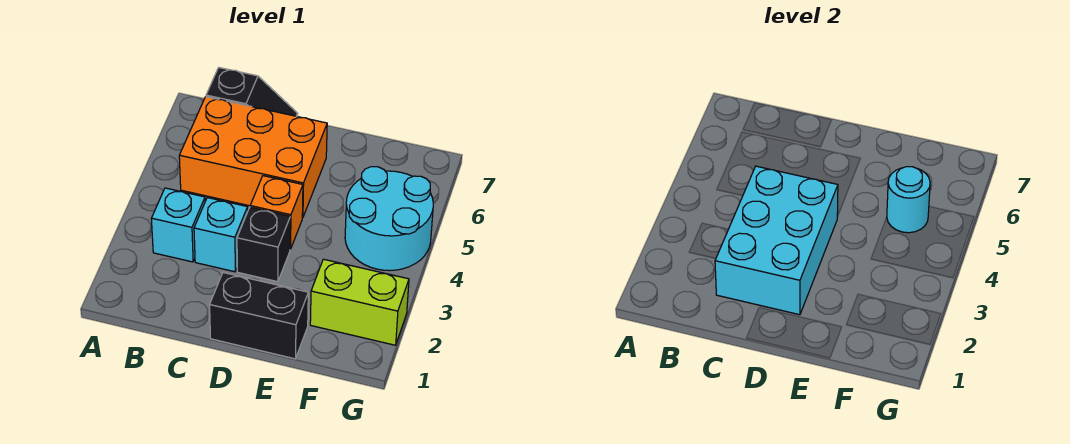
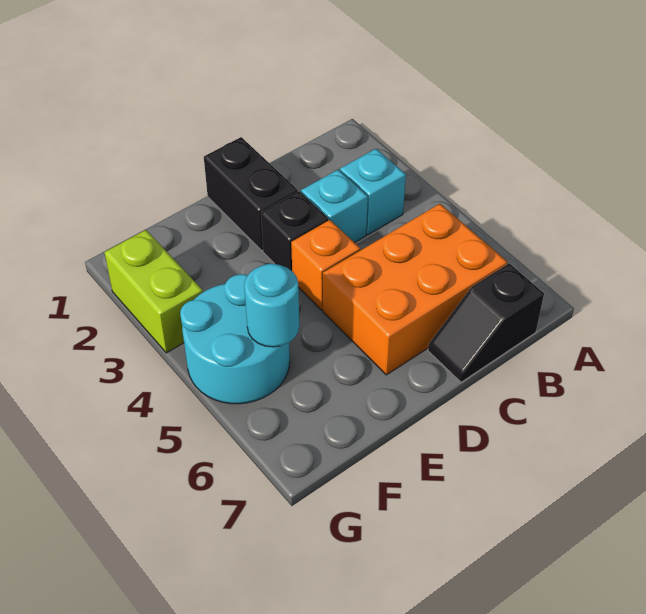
cyan 2x3 brick [715,166,838,315] -> none
black 1x2 brick [210,273,308,359] -> black 1x2 brick turned to [204,137,298,250]
lime 1x2 brick [310,259,409,345] -> lime 1x2 brick turned to [104,230,203,353]

